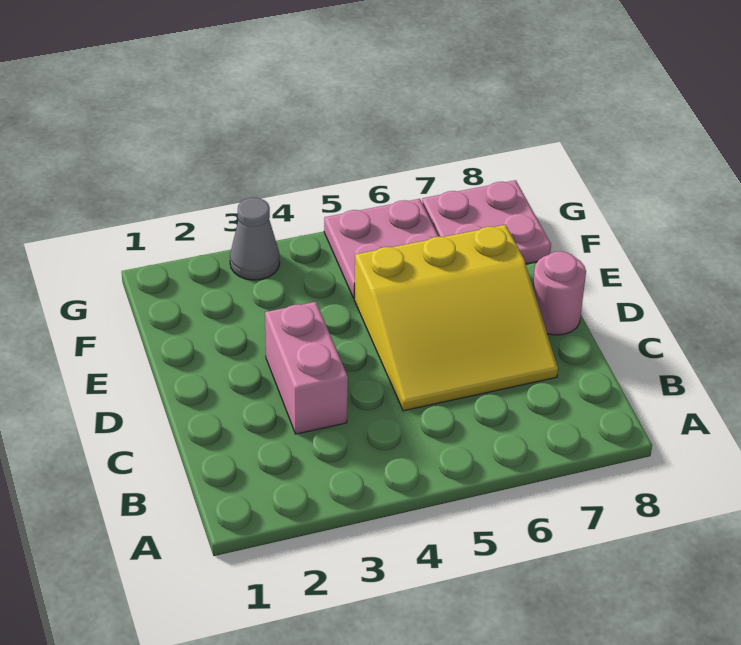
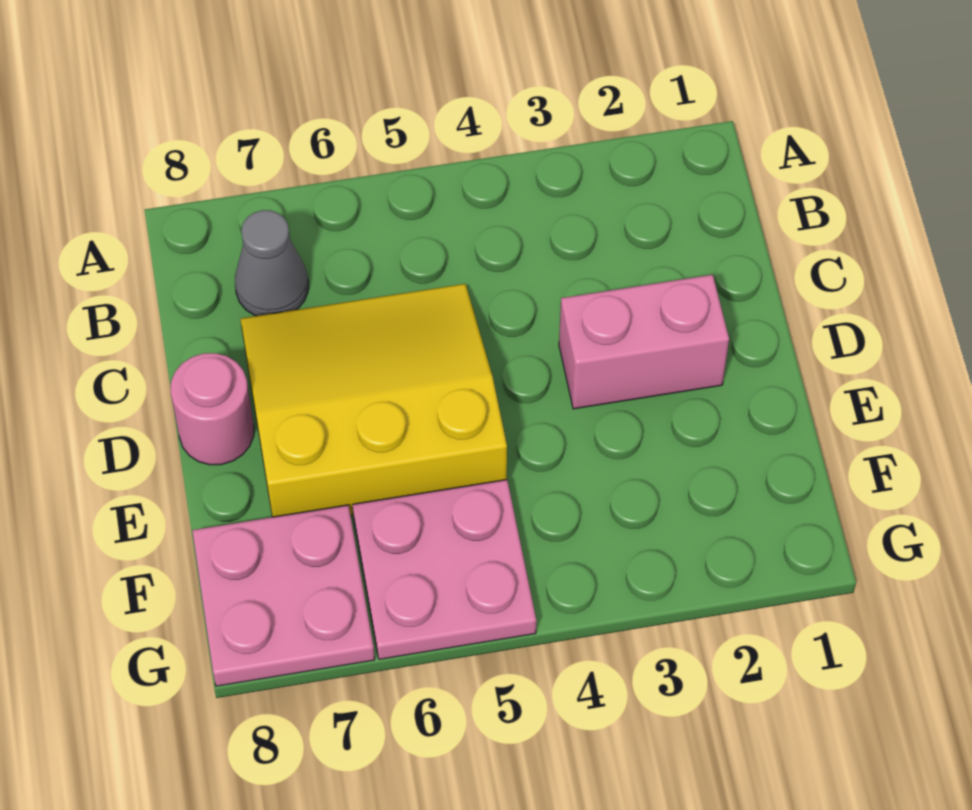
pink 1x2 brick [265,302,348,434] -> pink 1x2 brick turned to [559,275,729,409]
grey 1x1 cone [230,198,280,280] -> grey 1x1 cone moved to [235,210,308,316]

